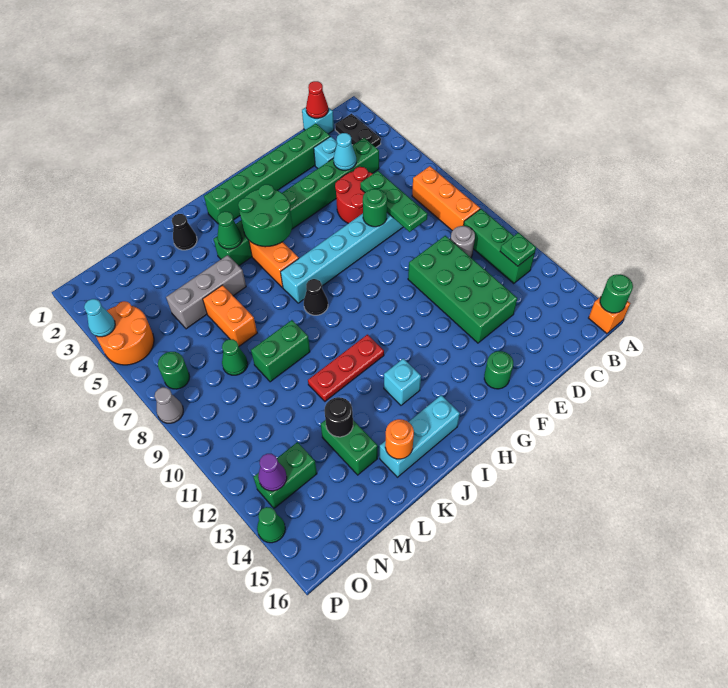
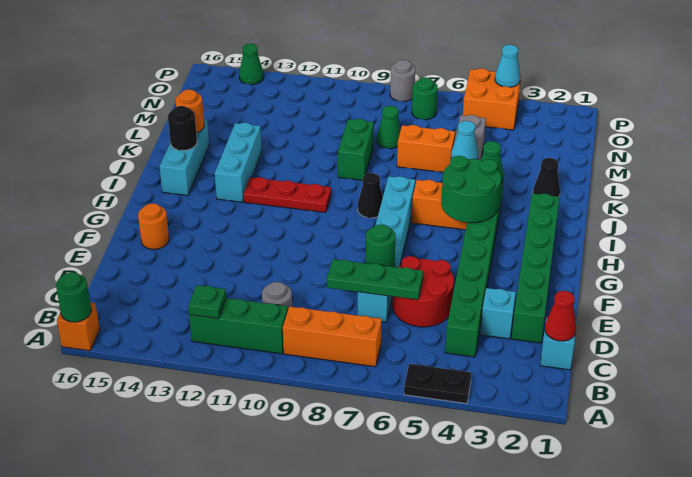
black 1x2 plate [335,114,381,147] -> black 1x2 plate moved to [404,364,472,404]
cyan 1x1 cone [333,133,356,170] -> cyan 1x1 cone moved to [451,121,478,160]
green 2x4 brick [408,236,517,343] -> none
green 1x1 round brick [484,351,513,389] -> orange 1x1 round brick [138,204,169,249]
red 1x3 plate [308,335,384,401] -> red 1x3 plate turned to [244,177,331,212]
cyan 1x1 brick [384,359,421,405] -> cyan 1x3 brick [215,123,262,202]
green 1x2 brick [321,420,378,475] -> none
black 1x1 round brick [324,397,353,437] -> black 1x1 round brick moved to [168,106,197,151]
green 1x2 brick [254,442,317,508] -> none
orange 2x2 round brick [96,301,154,365] -> orange 2x2 brick [463,68,521,130]
purple 1x1 cone [258,454,287,491] -> none
grey 1x1 cone [155,387,183,423] -> grey 1x1 round brick [390,60,415,102]

